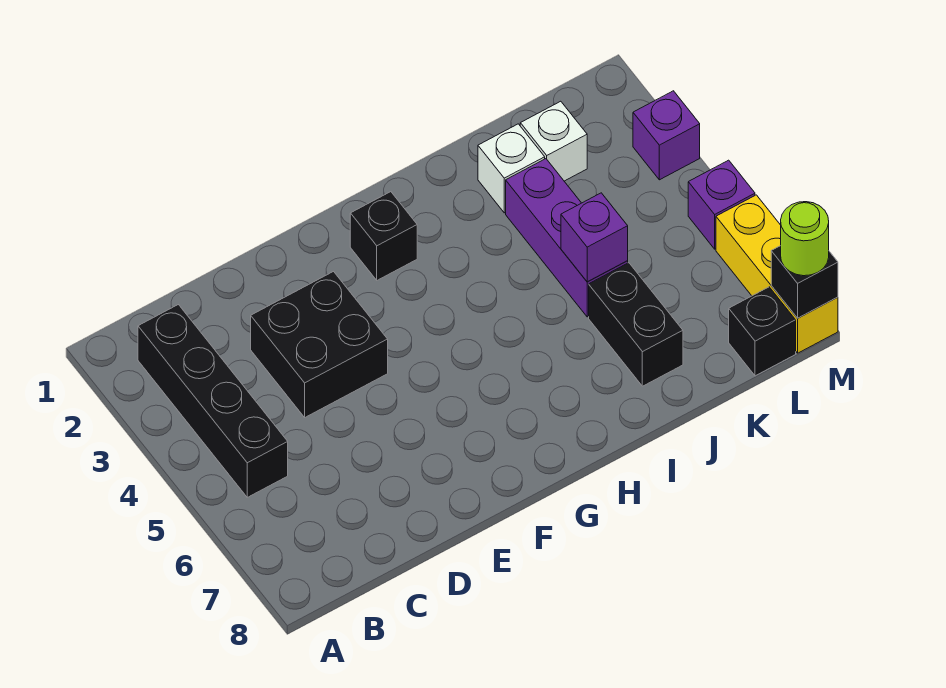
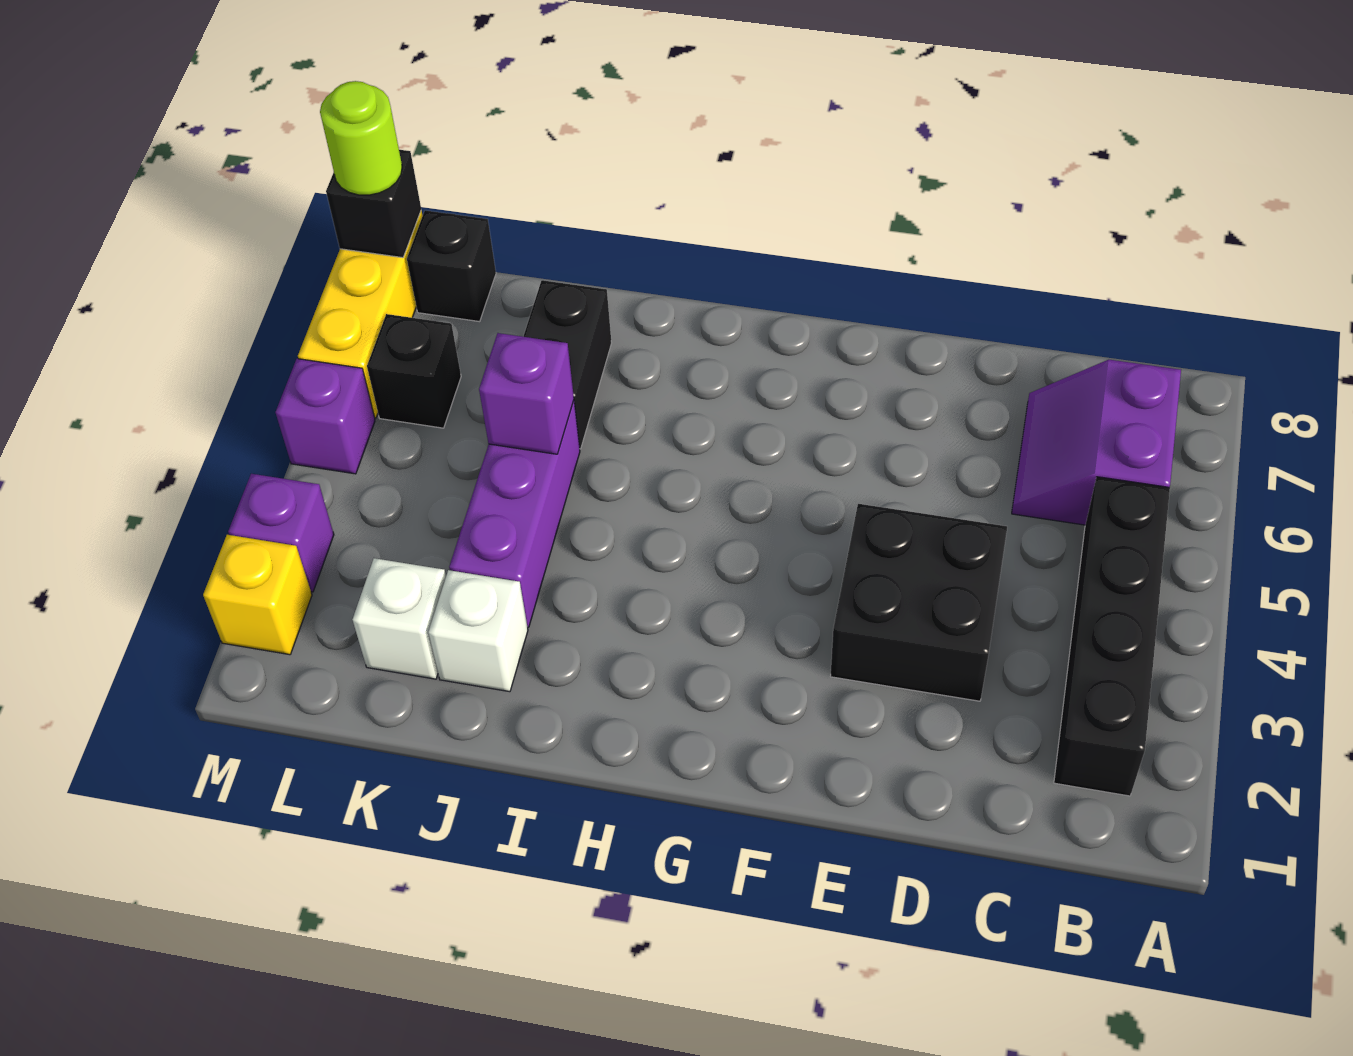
none -> purple 2x2 slope [1012,360,1181,525]
black 1x1 brick [350,192,417,280] -> black 1x1 brick moved to [367,314,461,428]
none -> yellow 1x1 brick [203,535,312,655]

